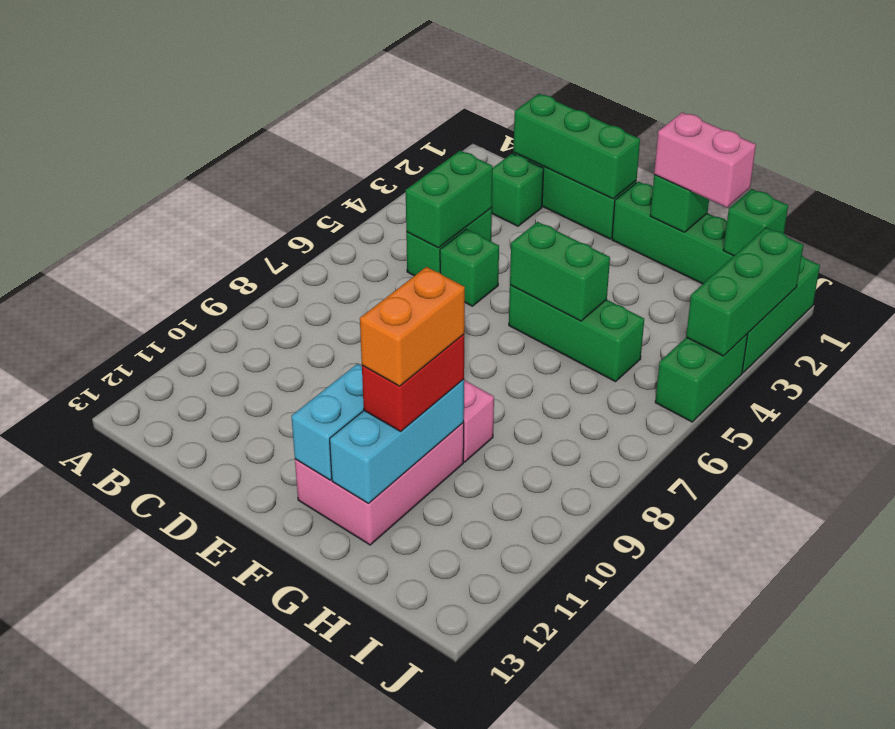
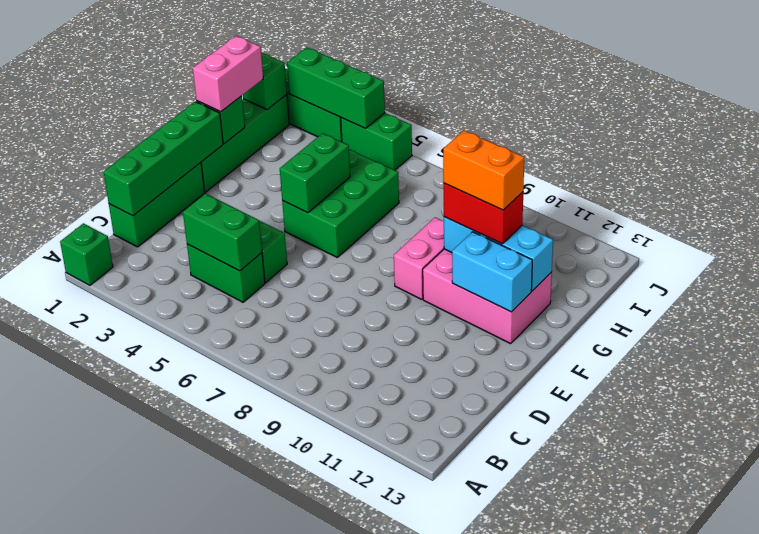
green 1x3 brick [513,94,640,199] -> green 1x4 brick [104,102,223,216]
green 1x1 brick [492,153,544,226] -> green 1x1 brick moved to [60,223,113,285]
green 1x3 brick [509,285,644,382] -> green 2x3 brick [282,150,399,257]

